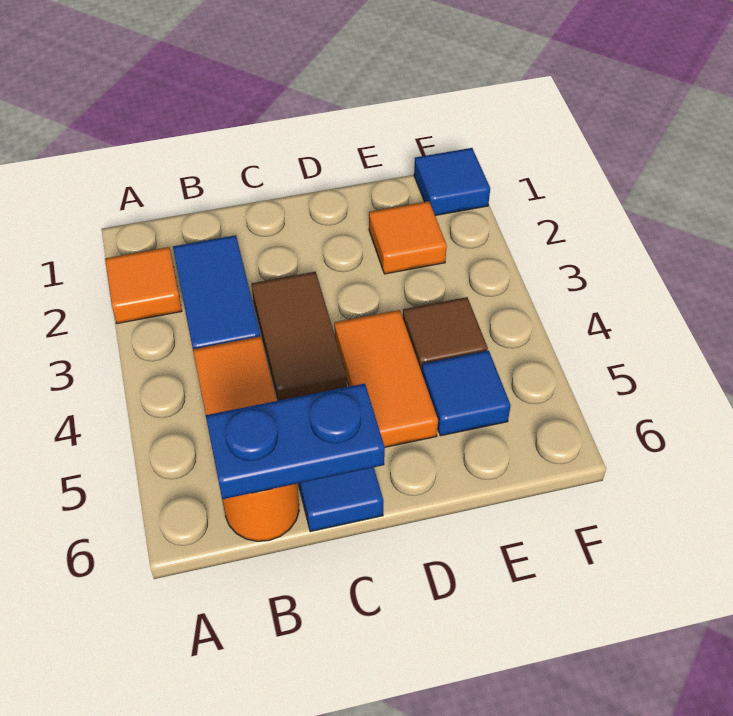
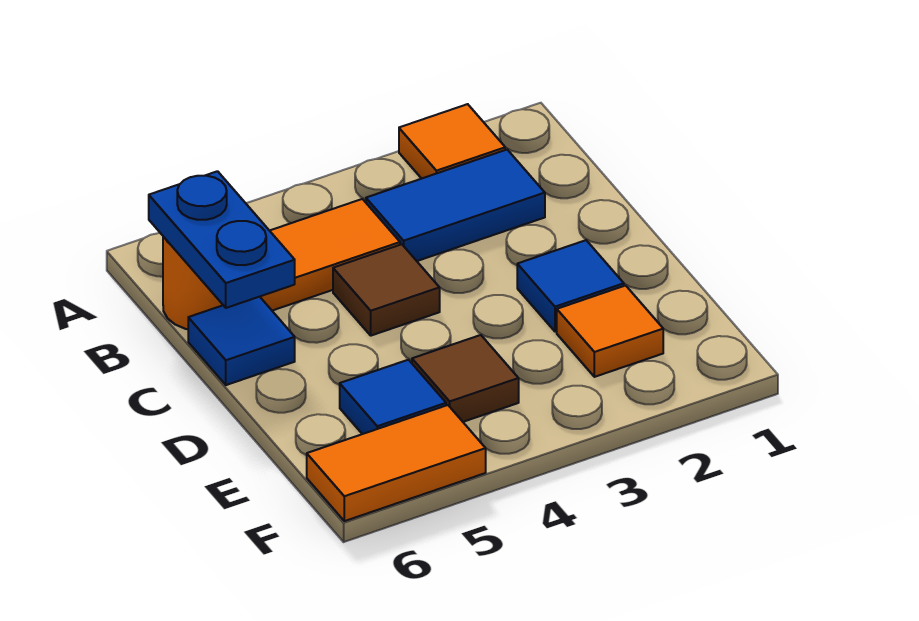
brown 1x2 tile [251,272,347,401] -> brown 1x1 tile [333,244,440,336]
orange 1x2 tile [334,310,438,447] -> orange 1x2 tile moved to [307,405,486,521]
blue 1x1 tile [414,148,490,216] -> blue 1x1 tile moved to [517,240,624,332]

